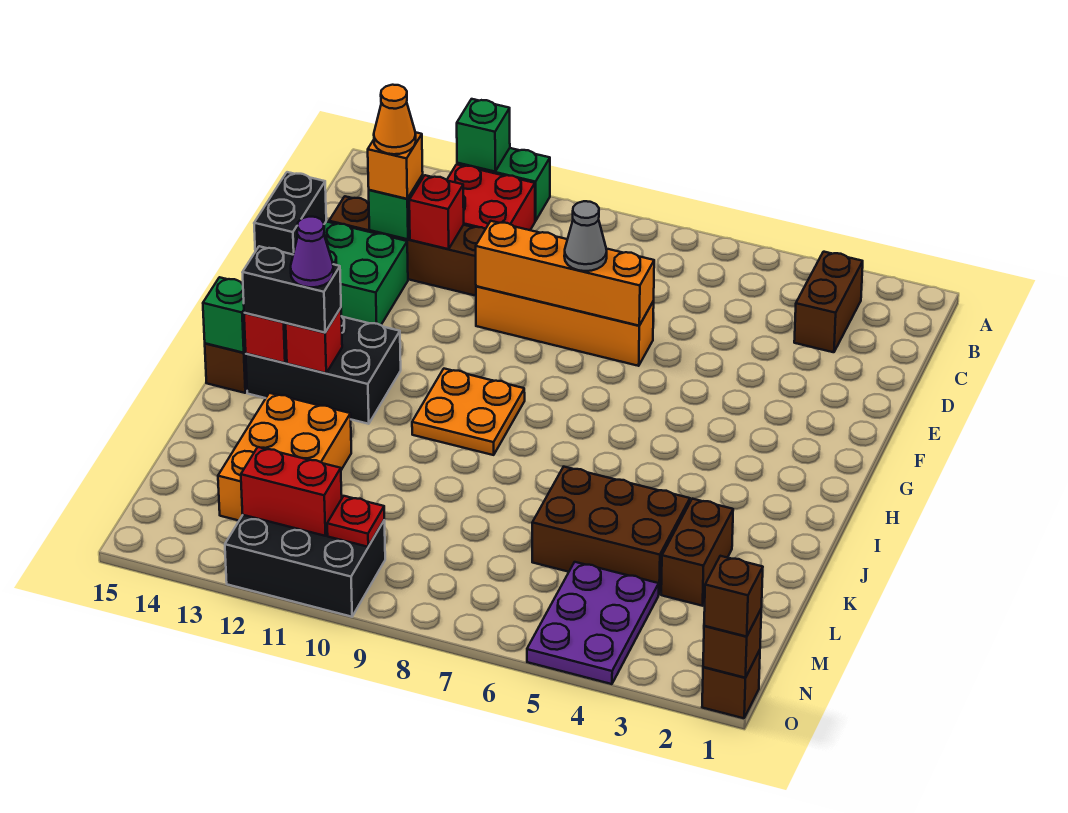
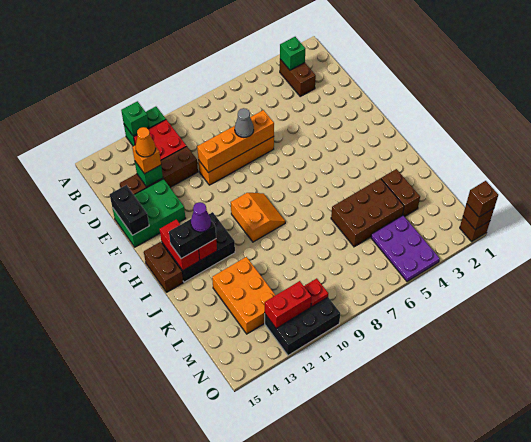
red 1x1 brick [409,175,464,249] -> none
orange 2x2 plate [412,369,525,455] -> orange 2x2 slope [231,193,286,242]
green 1x1 brick [203,277,246,353] -> green 1x1 brick moved to [280,37,305,70]

